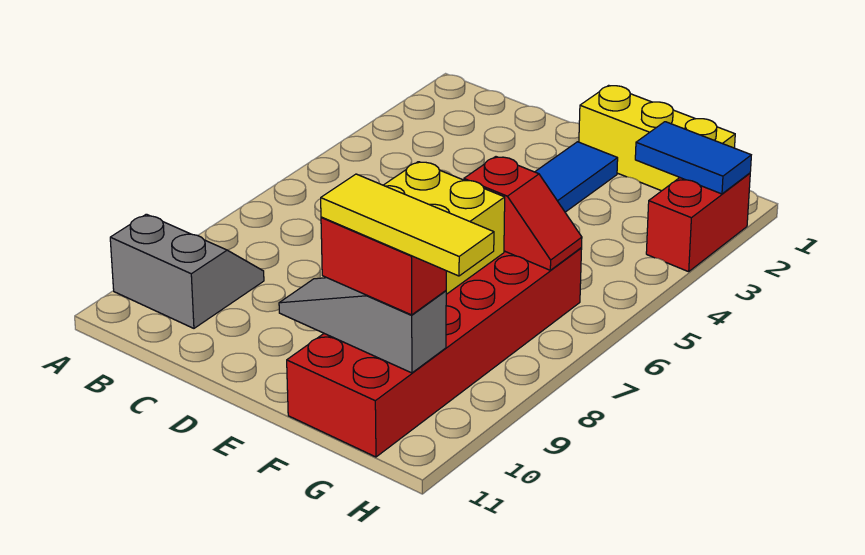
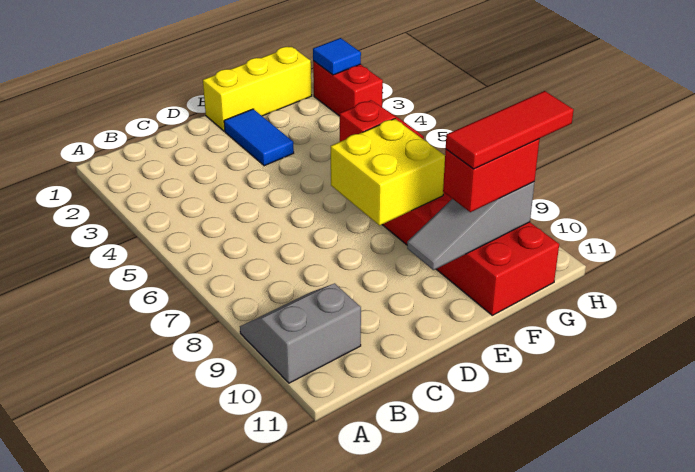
yellow 1x3 tile [321,174,494,276] -> red 1x3 tile [446,91,574,169]
blue 1x2 tile [635,122,751,194] -> blue 1x1 tile [313,38,361,75]

